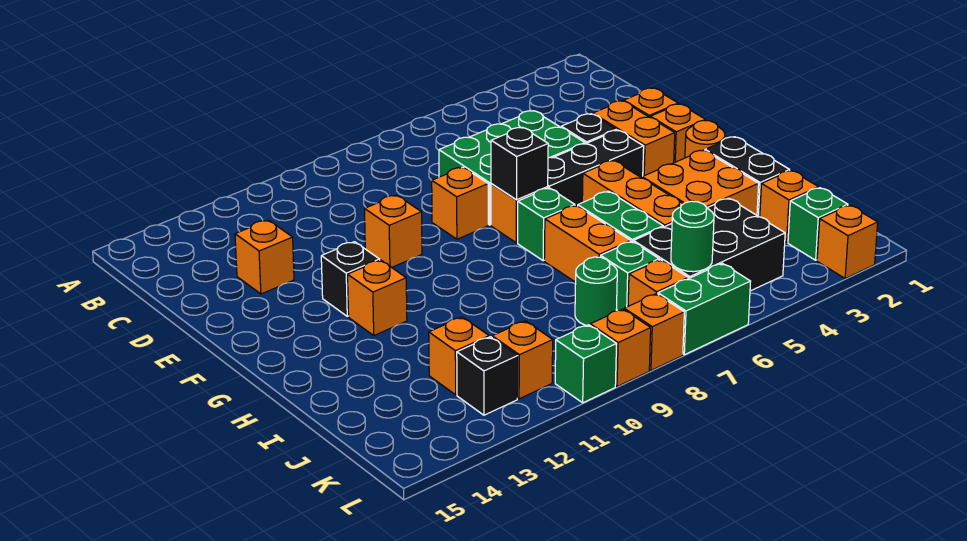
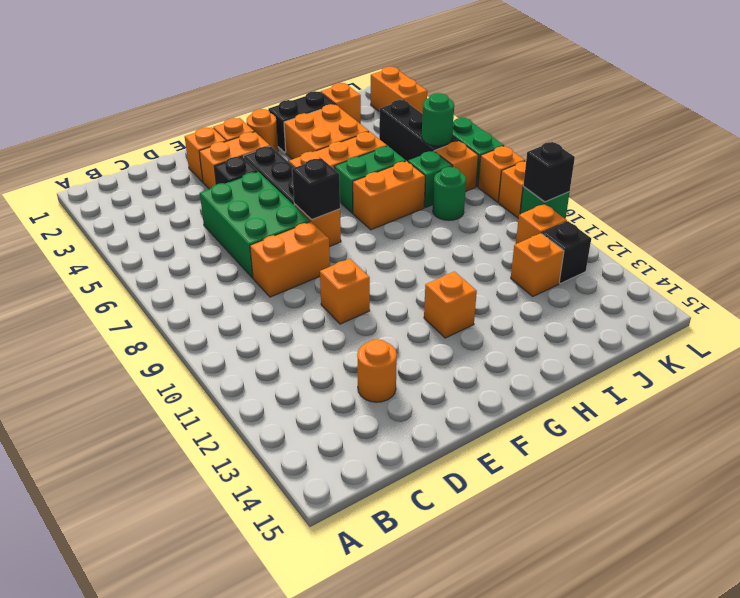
orange 1x1 brick [235,220,294,294] -> orange 1x1 round brick [357,339,397,402]
orange 1x1 brick [432,167,488,239] -> orange 1x2 brick [250,222,330,297]
black 1x1 brick [321,242,380,316] -> black 1x1 brick moved to [523,142,575,202]
green 1x1 brick [518,188,575,261] -> none
black 2x3 brick [634,198,785,291] -> black 1x3 brick [379,100,458,162]
green 1x1 brick [788,188,848,260] -> none
orange 1x1 brick [817,205,878,278] -> orange 1x2 brick [371,66,427,114]

